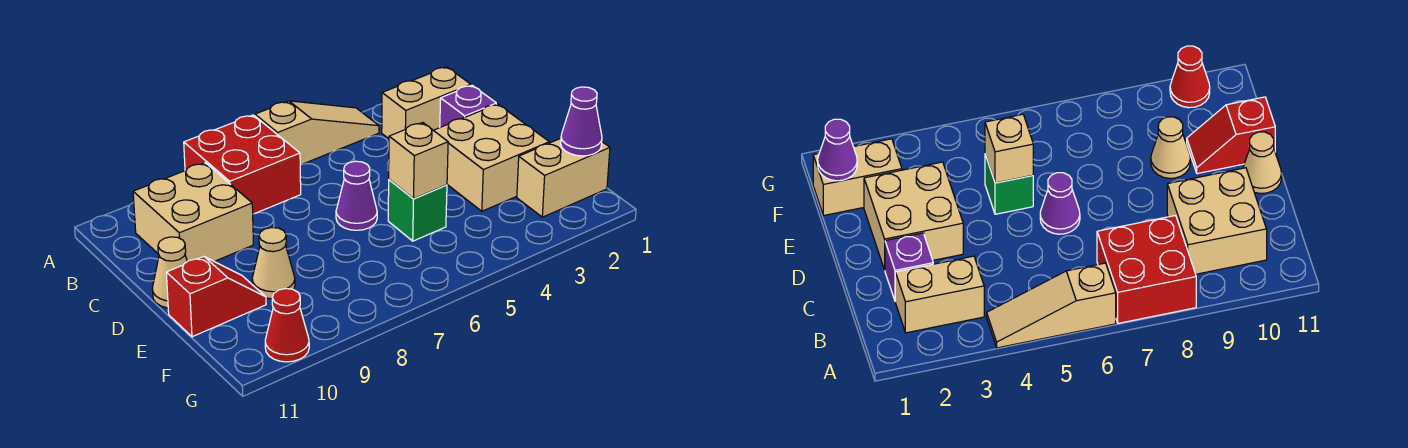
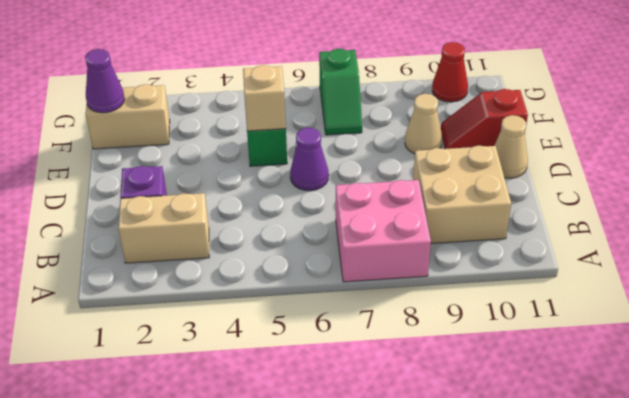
tan 1x3 slope [255,101,379,165] -> none
red 2x2 brick [184,115,301,214] -> pink 2x2 brick [336,180,431,282]
tan 2x2 brick [434,104,549,211] -> none
none -> green 1x2 slope [319,49,362,135]

